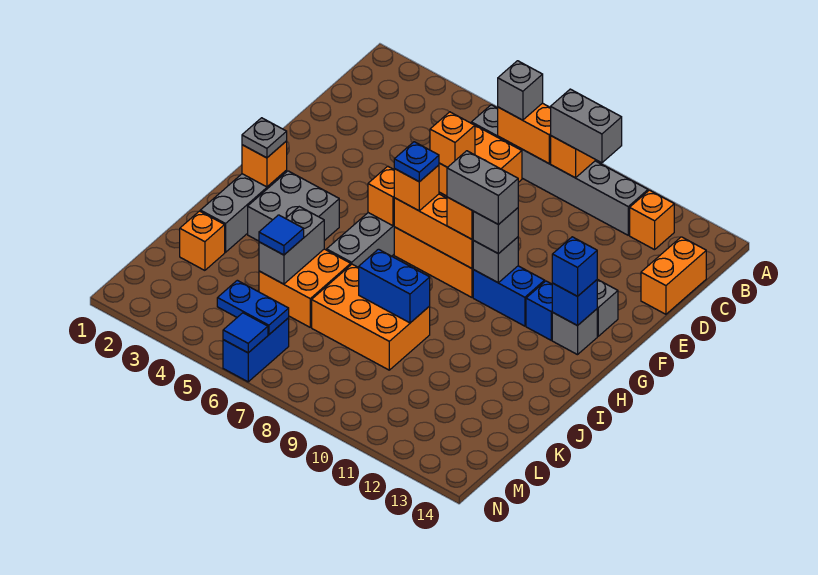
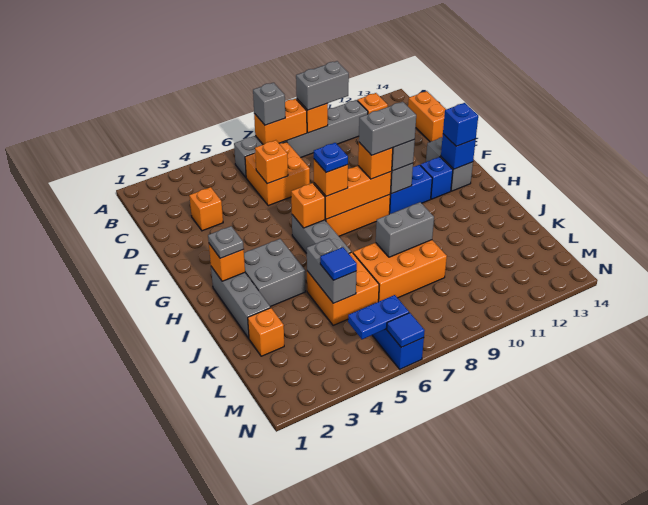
none -> orange 1x1 brick [189,187,223,231]
blue 1x2 brick [359,249,430,323] -> grey 1x2 brick [376,202,434,257]

